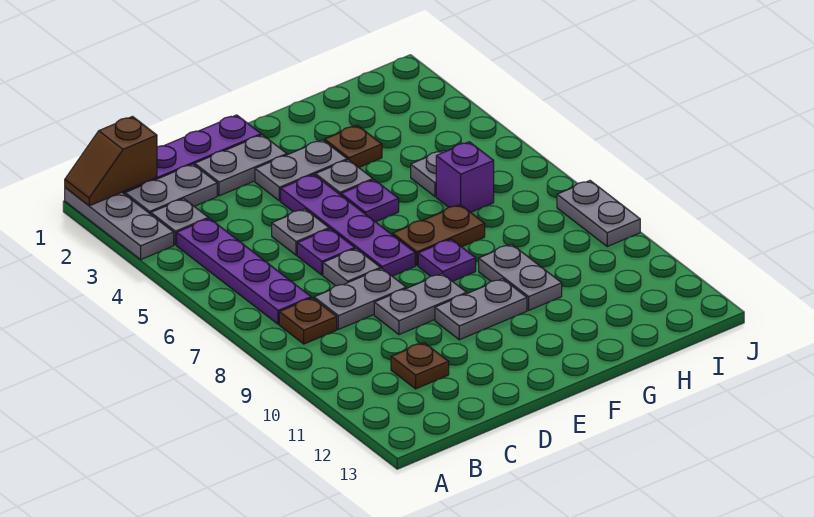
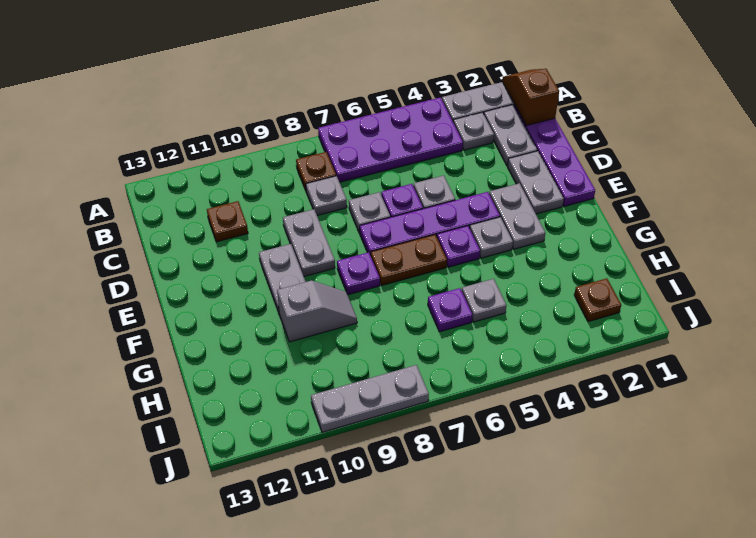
purple 1x4 plate [177,219,311,324] -> purple 2x4 plate [318,98,463,182]
grey 1x2 plate [314,268,406,329] -> grey 1x1 plate [306,176,347,215]
brown 1x2 plate [393,205,485,266] -> brown 1x2 plate turned to [371,235,447,285]
brown 1x1 plate [324,125,382,167] -> brown 1x1 plate moved to [574,278,621,322]
grey 1x2 plate [479,244,562,310] -> grey 1x2 slope [277,281,357,342]
purple 1x1 brick [436,142,494,212] -> purple 1x1 plate [428,288,473,332]
grey 1x2 plate [557,181,640,246] -> grey 1x3 plate [311,365,429,432]

